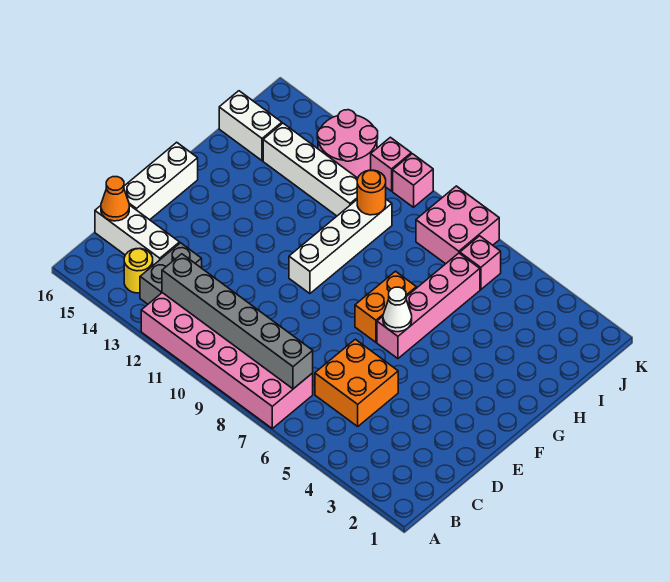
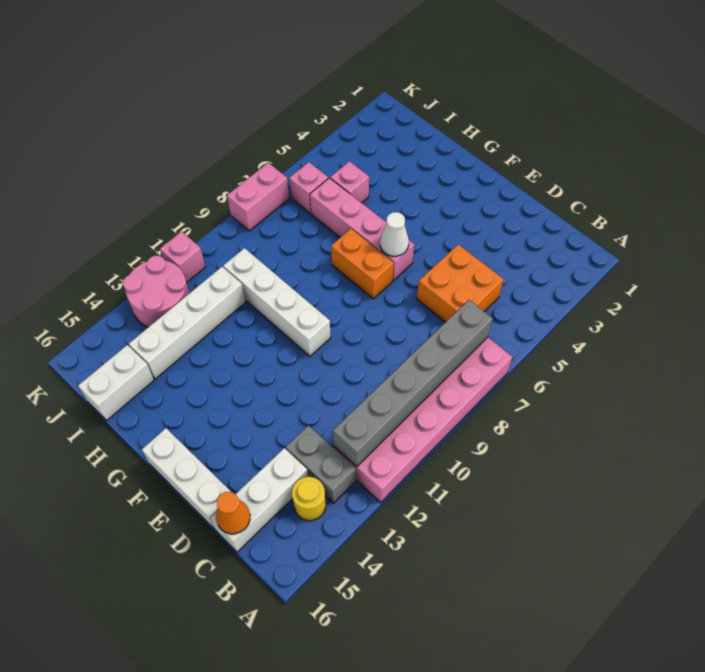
orange 1x1 round brick [357,170,386,215] -> none
pink 2x2 brick [416,186,499,264] -> pink 1x2 brick [227,163,289,231]
pink 1x1 brick [393,154,433,207] -> pink 1x1 brick moved to [330,161,369,203]

